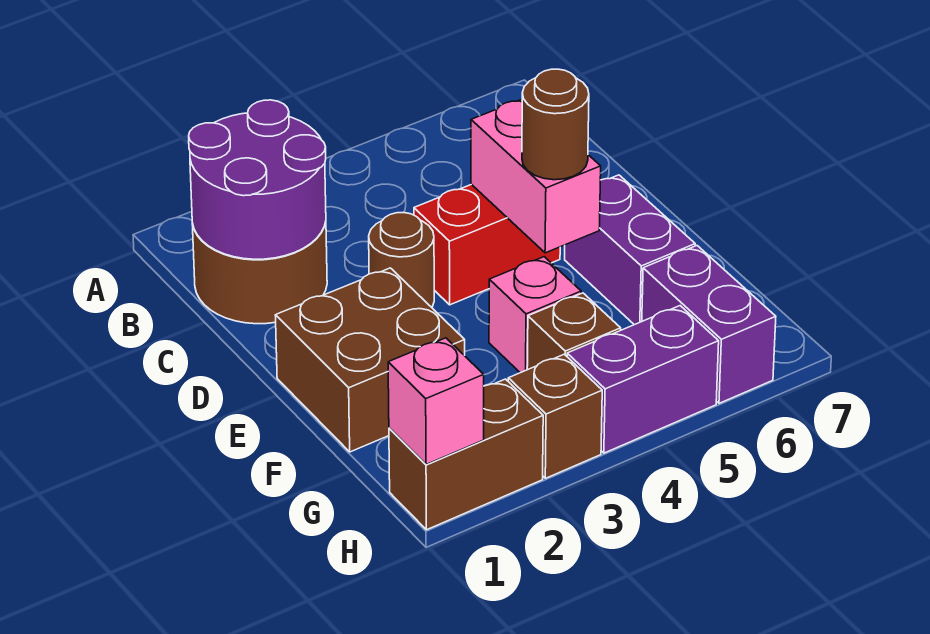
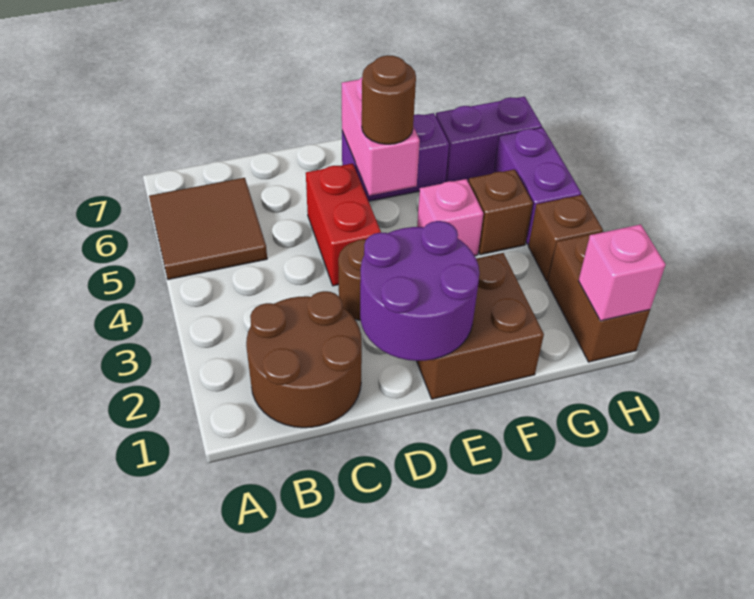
none -> brown 2x2 tile [149,178,267,280]
purple 2x2 round brick [189,100,326,259] -> purple 2x2 round brick moved to [360,221,479,361]
pink 1x2 brick [471,99,601,253] -> pink 1x2 brick turned to [342,78,420,196]

